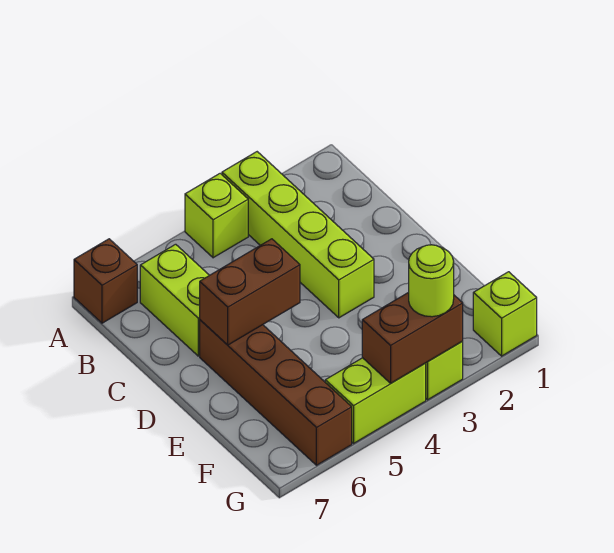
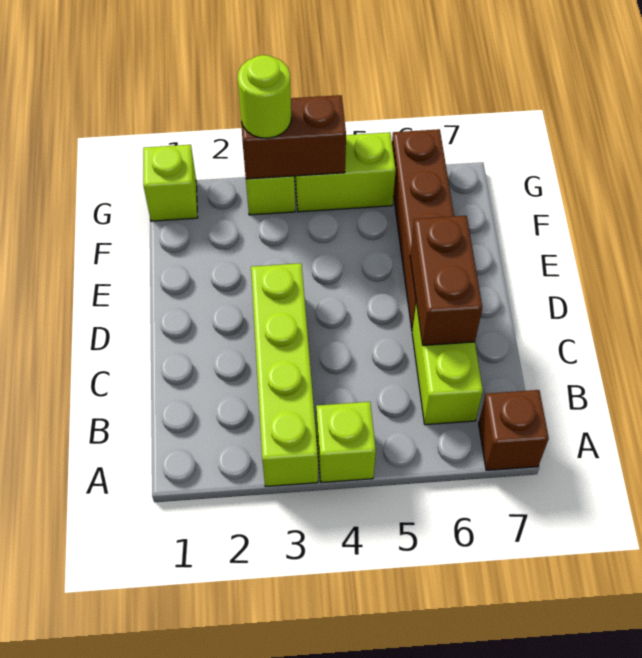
brown 1x2 brick [200,239,300,345] -> brown 1x2 brick turned to [410,216,482,346]

